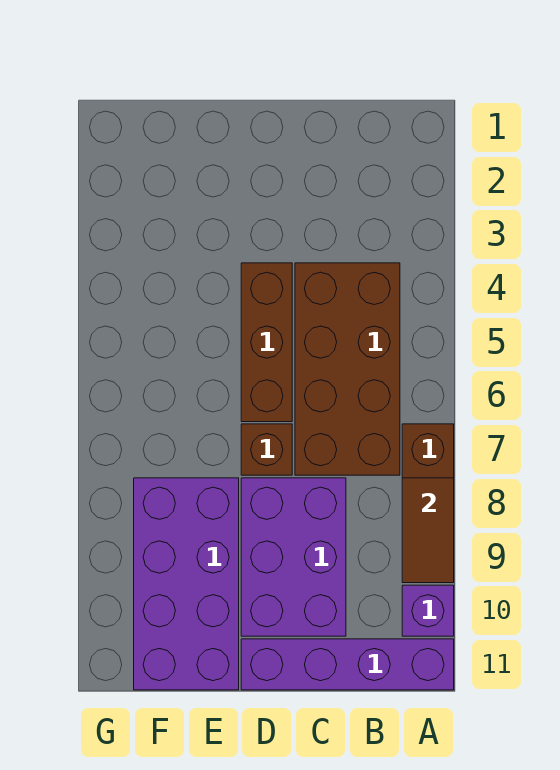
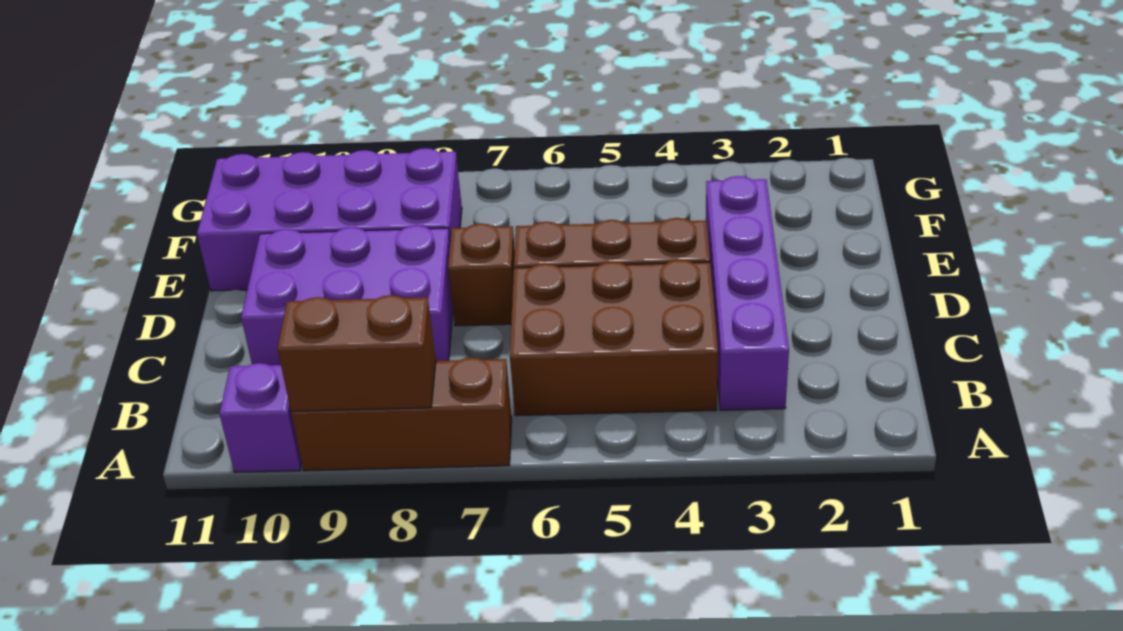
brown 1x2 tile [402,478,454,583] -> brown 1x2 brick [277,295,436,411]
purple 1x4 brick [241,639,454,690] -> purple 1x4 brick moved to [706,176,789,410]
brown 2x4 brick [295,263,400,475] -> brown 2x3 brick [510,260,718,416]

